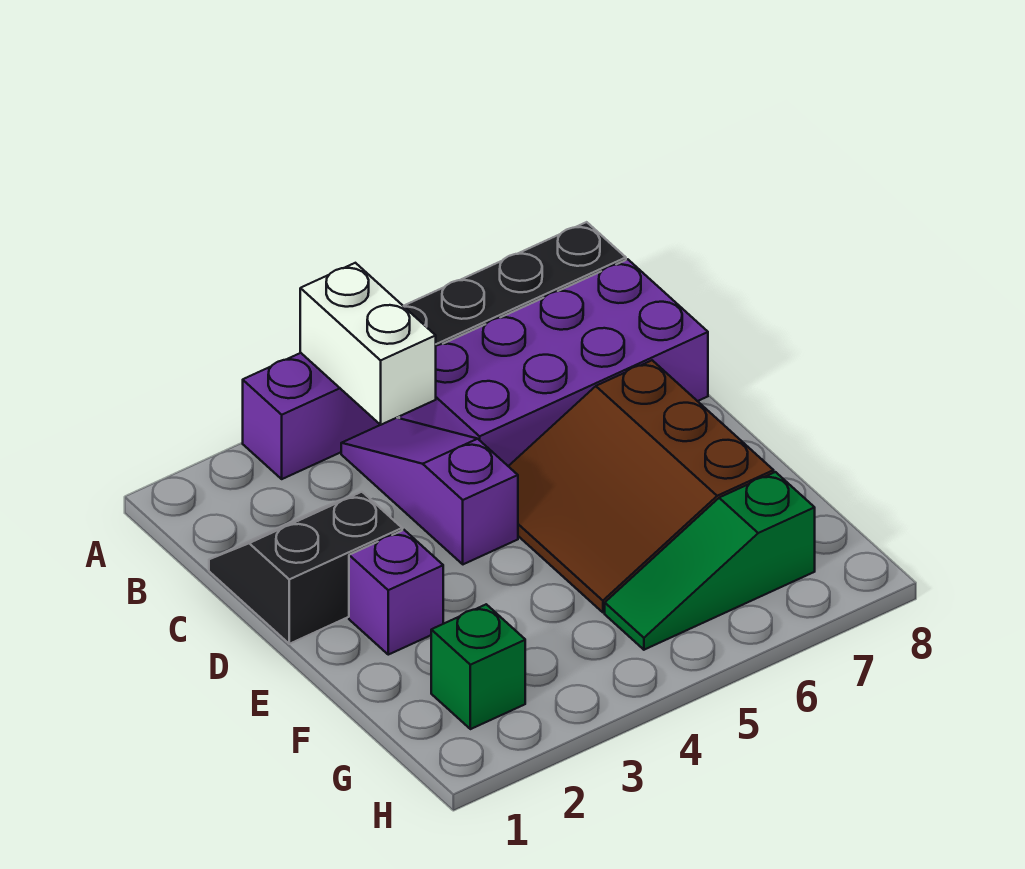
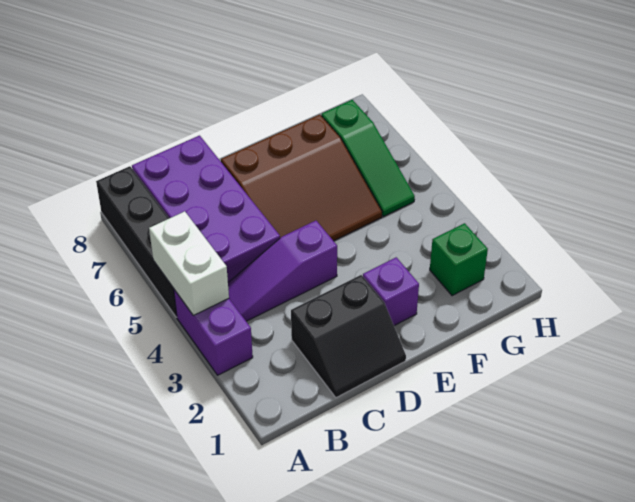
white 1x2 brick [300,263,436,425] -> white 1x2 brick turned to [149,211,229,315]
black 2x2 slope [209,492,402,644] -> black 2x2 slope turned to [291,275,406,398]

